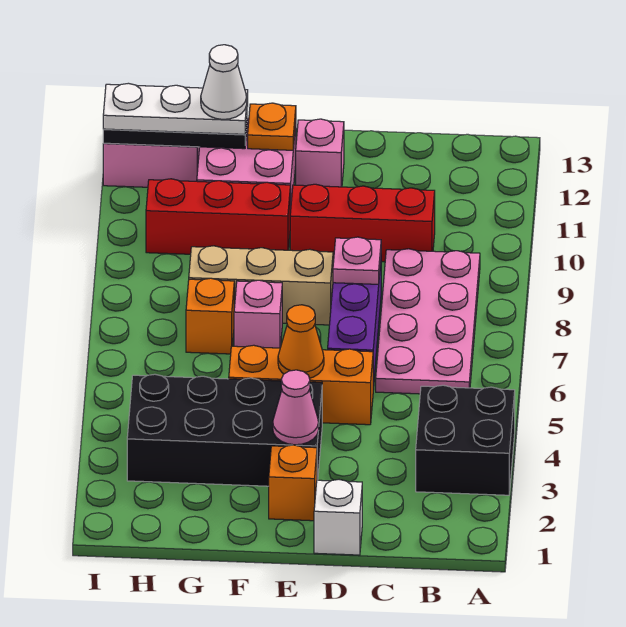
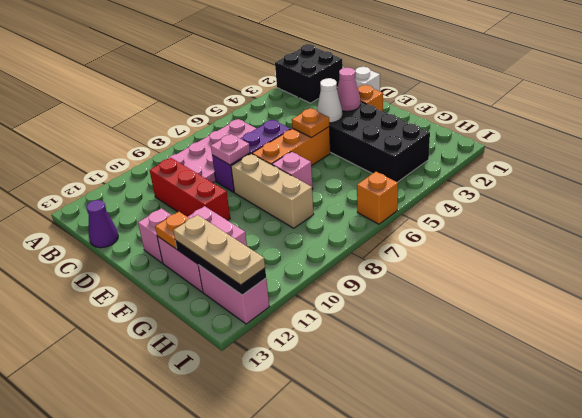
black 2x2 brick [416,385,515,495] -> black 2x2 brick moved to [275,44,343,103]
none -> purple 1x1 cone [86,200,118,248]
orange 1x3 brick [229,345,373,425] -> orange 1x3 brick turned to [252,127,331,166]
orange 1x1 cone [278,305,324,378] -> orange 1x1 plate [292,108,329,138]
red 1x3 brick [146,179,290,254] -> none
orange 1x1 brick [186,278,234,354] -> orange 1x1 brick moved to [357,172,398,224]
white 1x3 plate [103,83,248,134] -> tan 1x3 plate [173,215,265,285]
white 1x1 cone [201,45,247,119] -> white 1x1 cone moved to [317,78,343,123]

